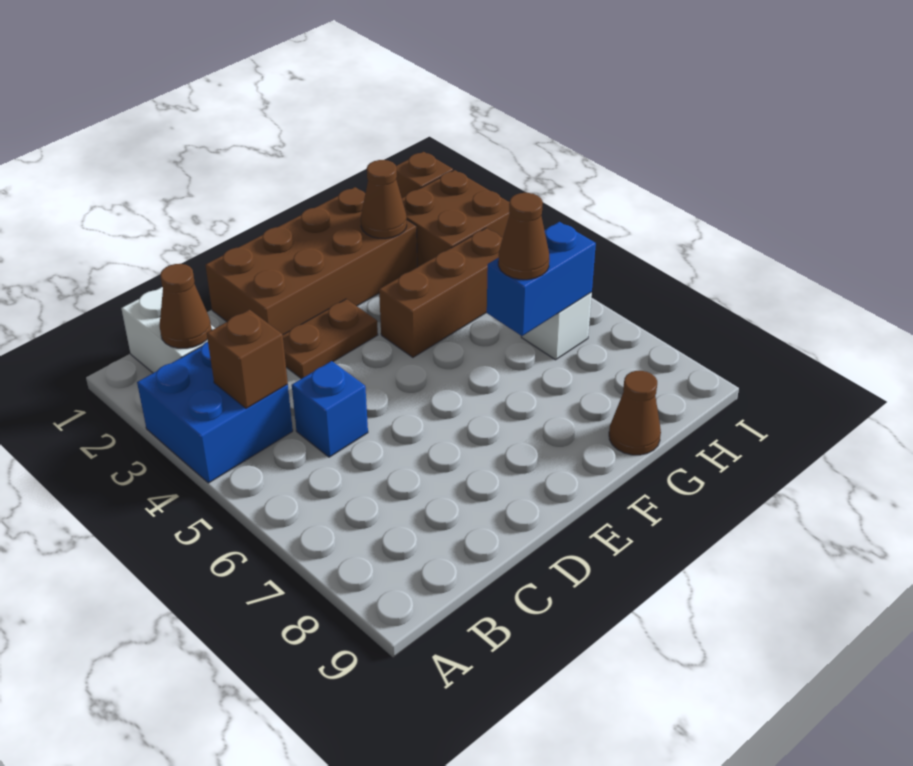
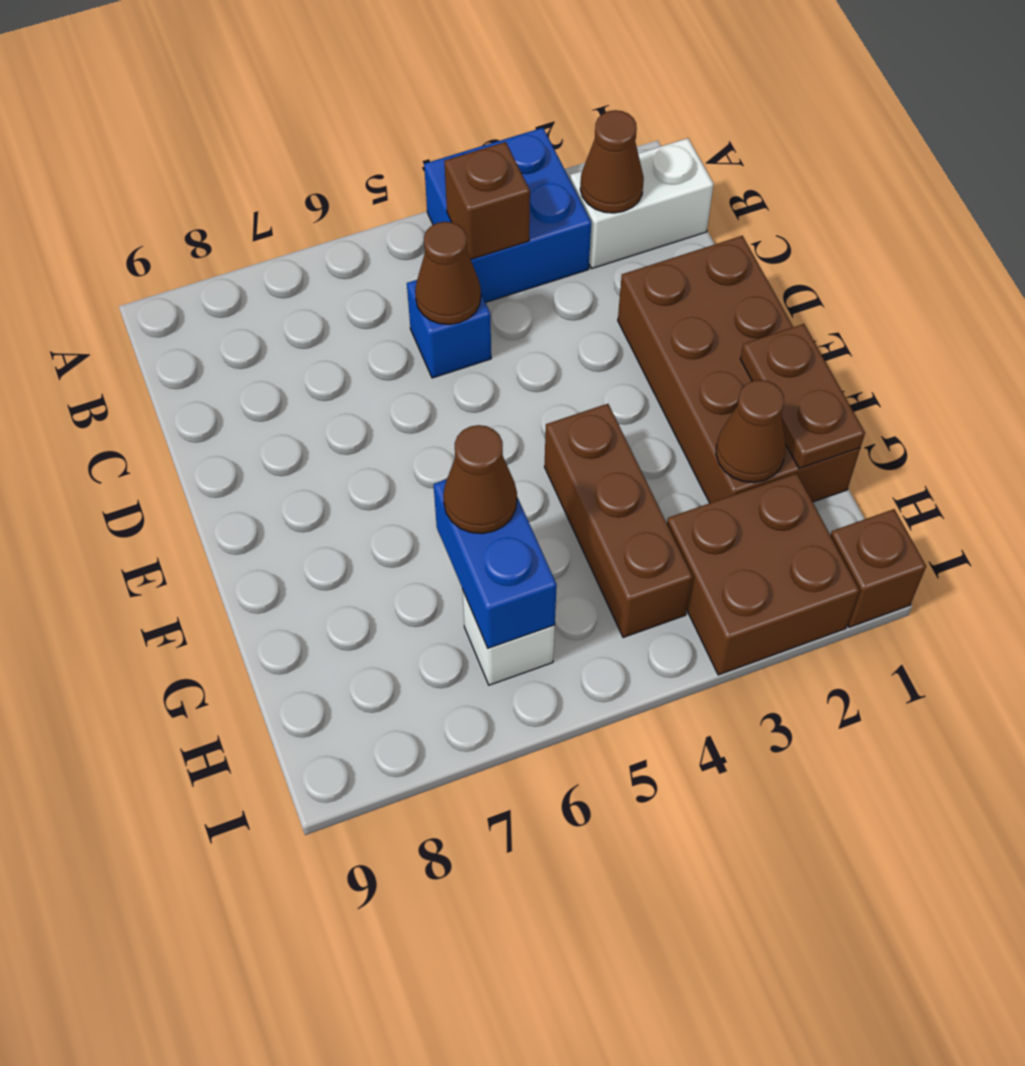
brown 1x2 plate [283,299,378,379] -> brown 1x2 plate moved to [740,324,865,469]
brown 1x1 cone [609,371,661,455] -> brown 1x1 cone moved to [415,222,481,325]

